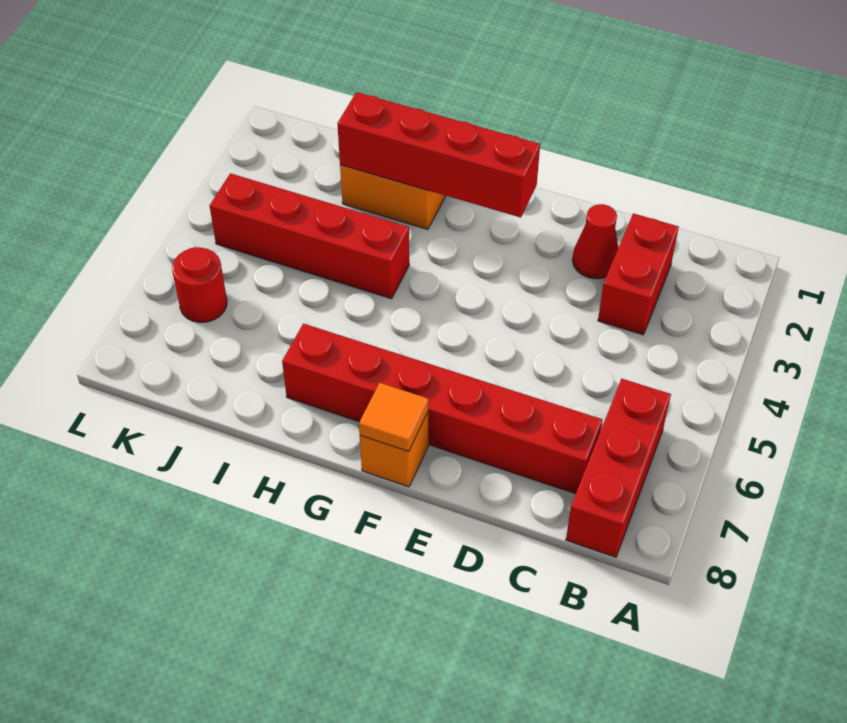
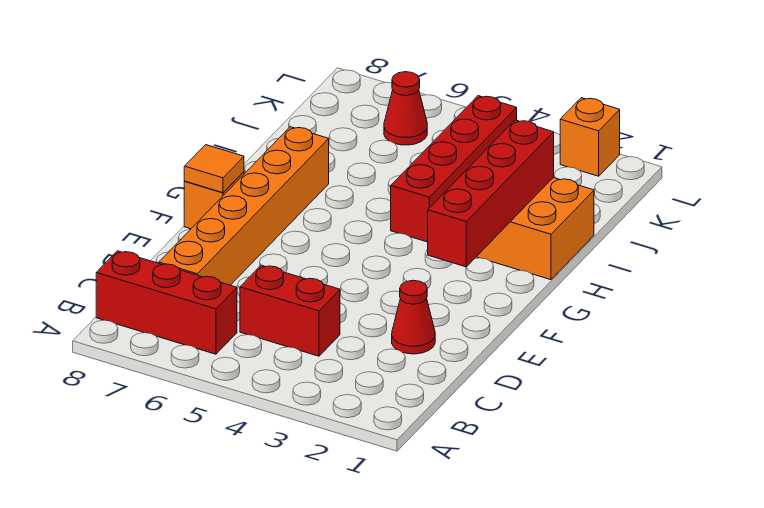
red 1x2 brick [598,213,679,335] -> red 1x2 brick moved to [240,265,340,356]
red 1x6 brick [282,324,602,494] -> orange 1x6 brick [159,127,329,285]
red 1x1 round brick [172,247,227,322] -> red 1x1 cone [384,72,427,145]
none -> orange 1x1 brick [560,98,620,176]

